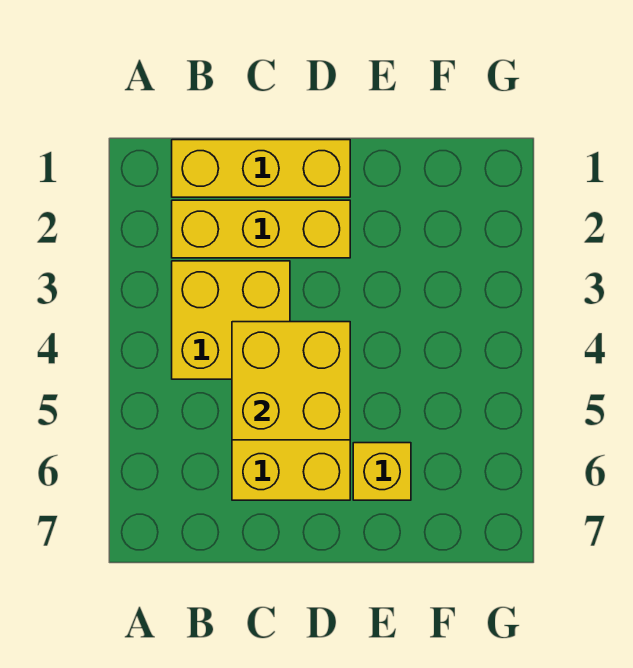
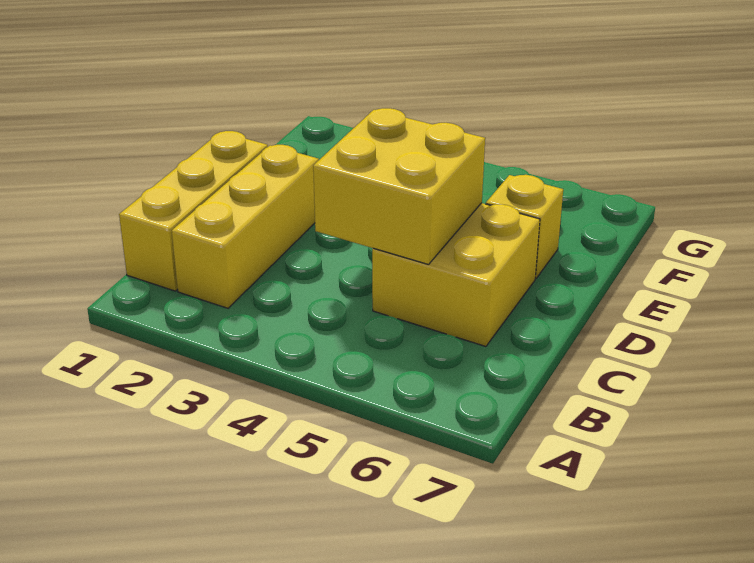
yellow 2x2 brick [172,261,290,379] -> none

